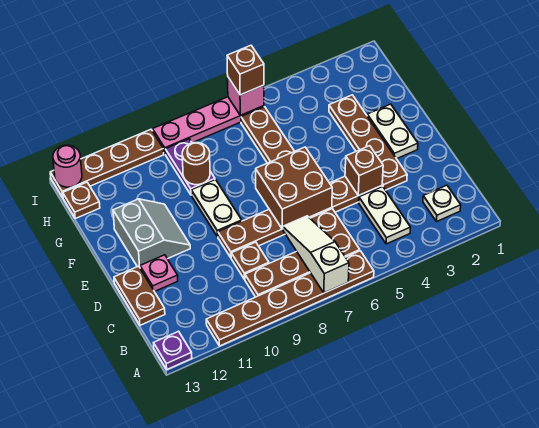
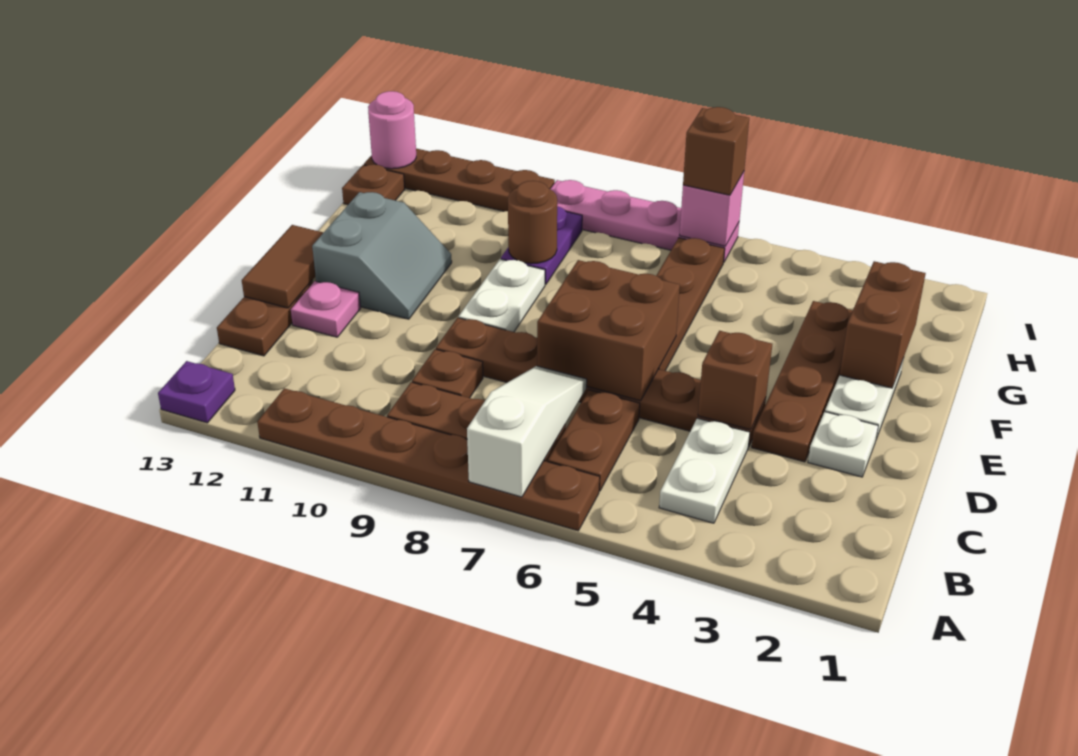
white 1x1 plate [423,185,461,222] -> white 1x1 plate moved to [808,412,878,477]
none -> brown 1x2 tile [242,225,324,308]
none -> brown 1x2 brick [840,261,926,388]

